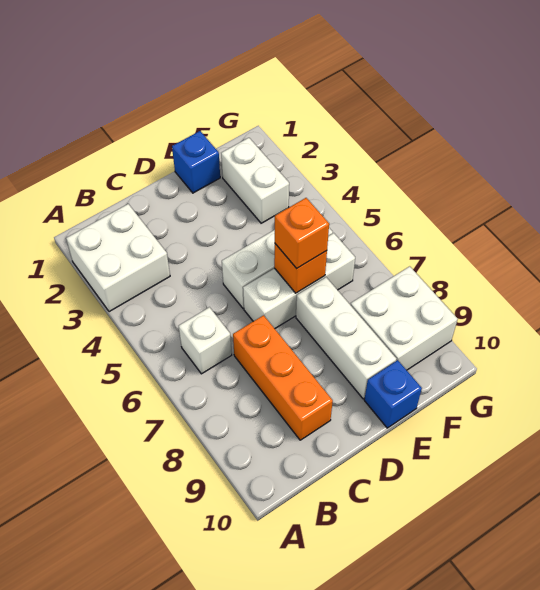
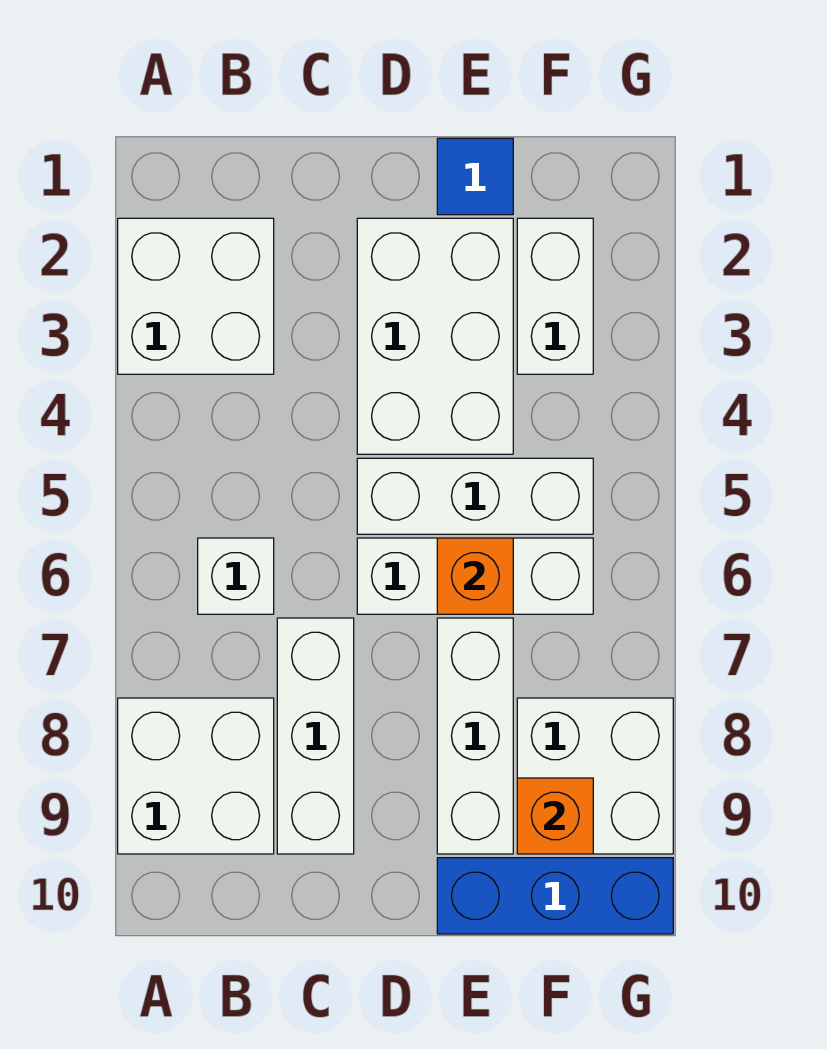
none -> white 2x2 brick [118,698,274,854]
orange 1x3 brick [233,315,333,440] -> white 1x3 brick [277,618,354,854]
none -> white 2x3 brick [357,218,513,454]
blue 1x1 brick [172,131,220,193] -> blue 1x1 tile [437,138,513,215]
orange 1x1 brick [275,198,329,268] -> orange 1x1 brick moved to [517,778,593,854]
blue 1x1 brick [364,360,422,428] -> blue 1x3 brick [437,858,673,934]

